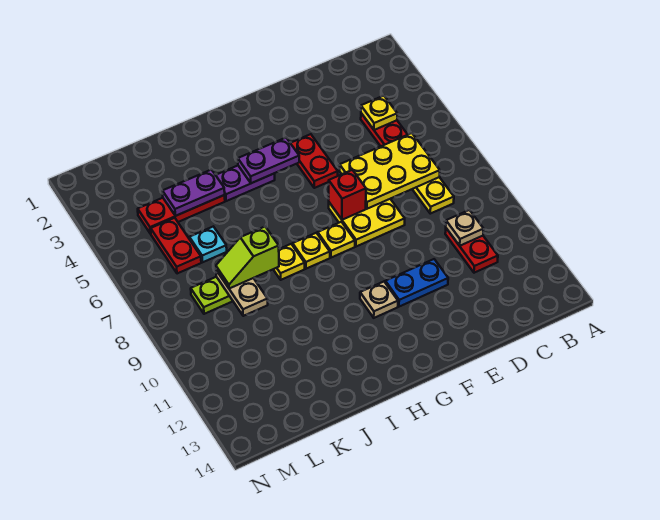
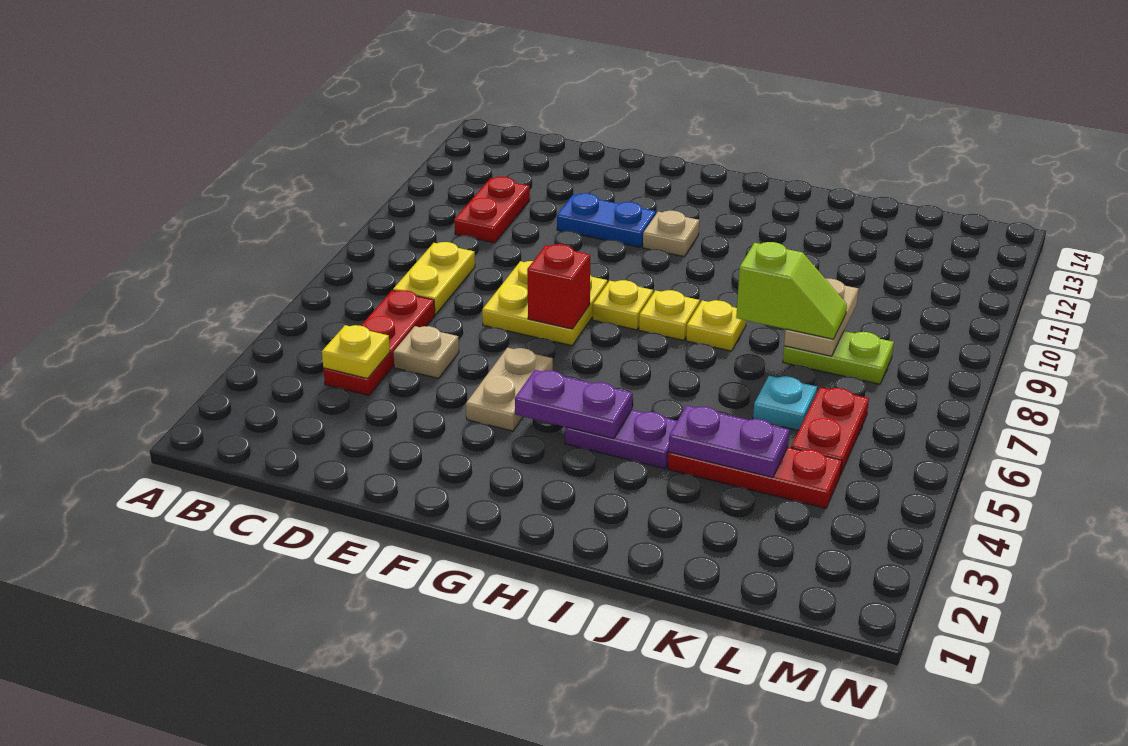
yellow 2x3 plate [340,133,440,209] -> none
tan 1x1 plate [446,210,484,246] -> tan 1x1 plate moved to [393,326,459,378]
red 1x2 plate [291,134,338,188] -> tan 1x2 plate [466,348,553,431]

